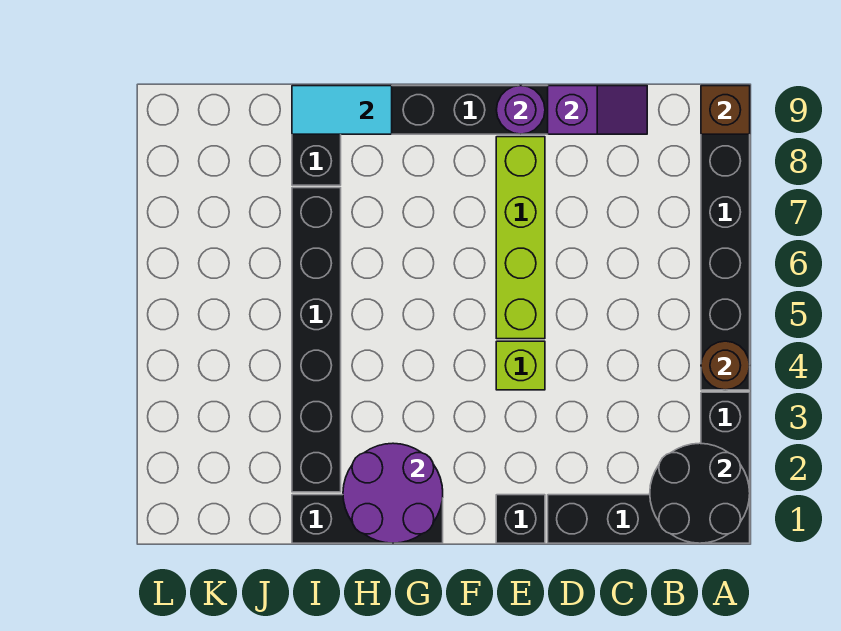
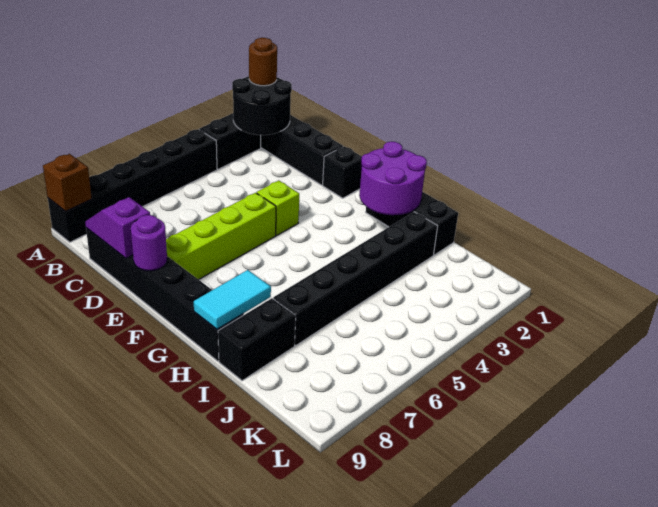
brown 1x1 round brick [701,341,750,390] -> brown 1x1 round brick moved to [249,38,277,86]
cyan 1x2 tile [292,86,392,134] -> cyan 1x2 tile turned to [194,270,271,329]

